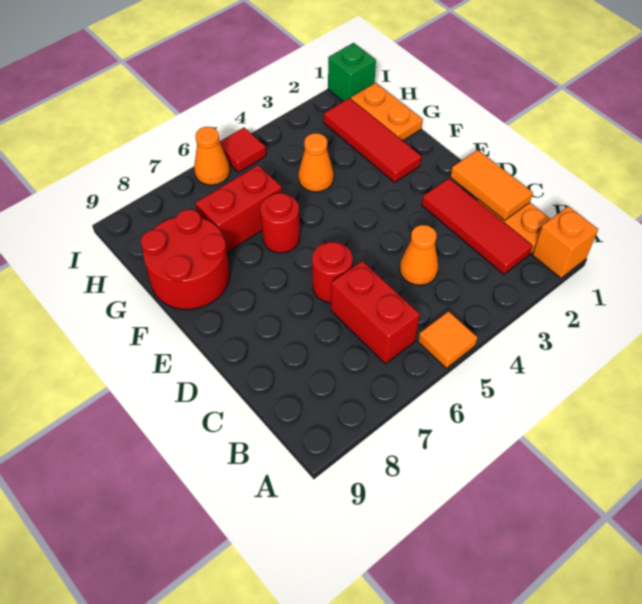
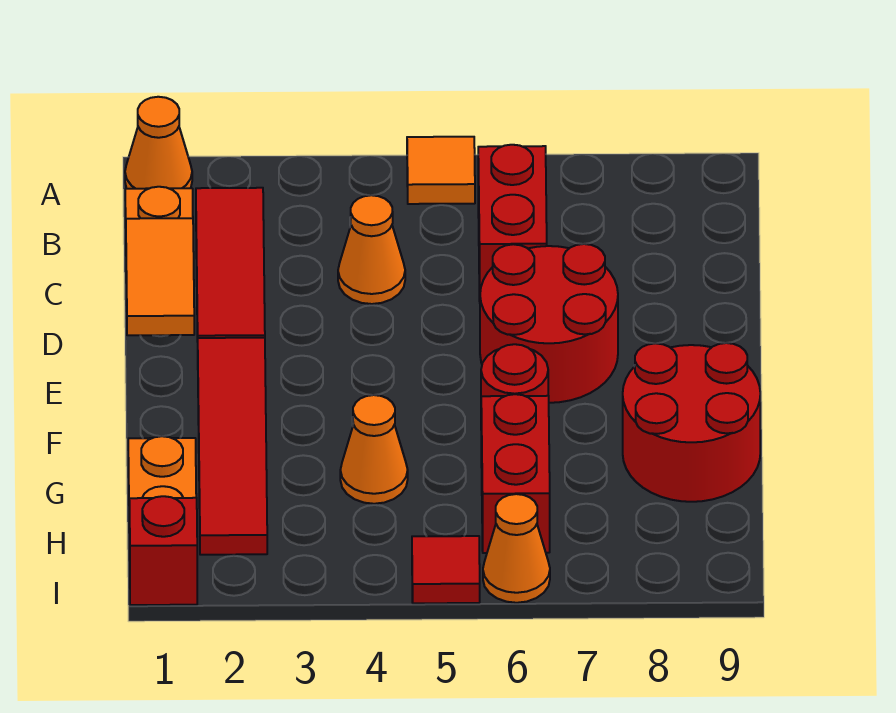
orange 1x1 brick [533,206,598,278] -> orange 1x1 cone [125,97,192,189]
red 1x1 round brick [312,242,353,303] -> red 2x2 round brick [480,244,618,403]
red 1x3 tile [324,98,422,182] -> red 1x4 tile [198,338,267,555]
red 1x2 brick [196,165,282,252] -> red 1x2 brick turned to [481,394,550,553]
green 1x1 brick [328,43,376,102] -> red 1x1 brick [129,496,197,605]

